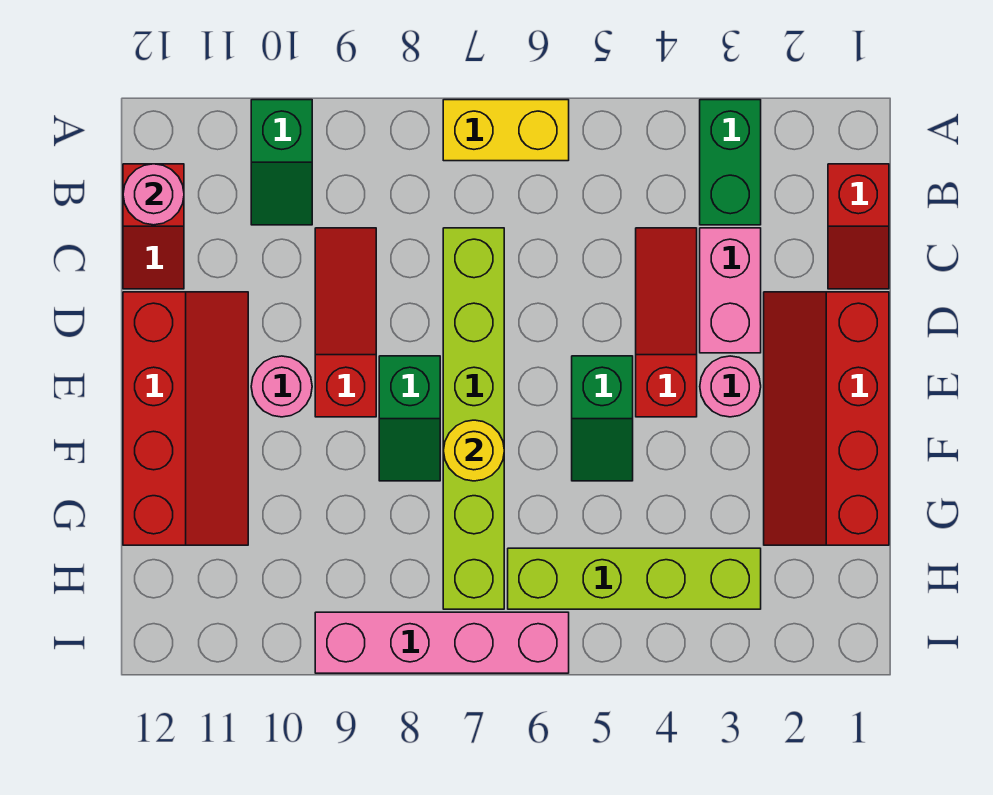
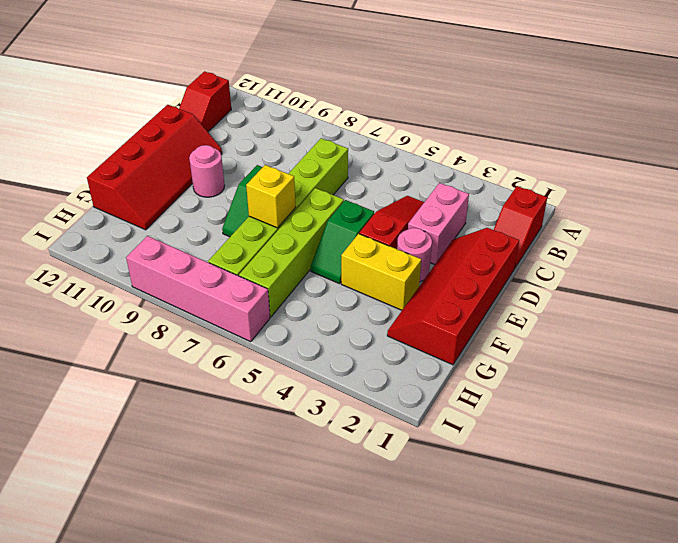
green 1x2 brick [700,100,761,225] -> none
yellow 1x2 brick [443,100,569,161] -> yellow 1x2 brick moved to [341,234,421,310]
green 1x2 slope [251,100,312,225] -> none
pink 1x1 round brick [123,164,184,225] -> none
red 1x3 slope [315,228,376,417] -> none
yellow 1x1 round brick [444,420,504,481] -> yellow 1x1 brick [246,165,296,228]
lime 1x4 brick [508,548,761,609] -> lime 1x4 brick turned to [239,188,344,317]

